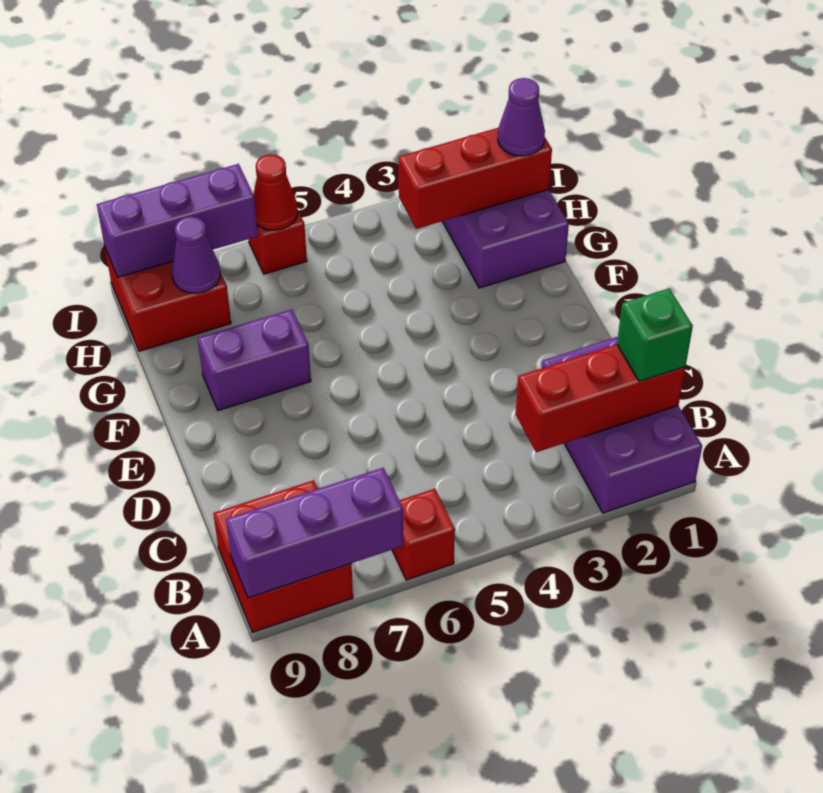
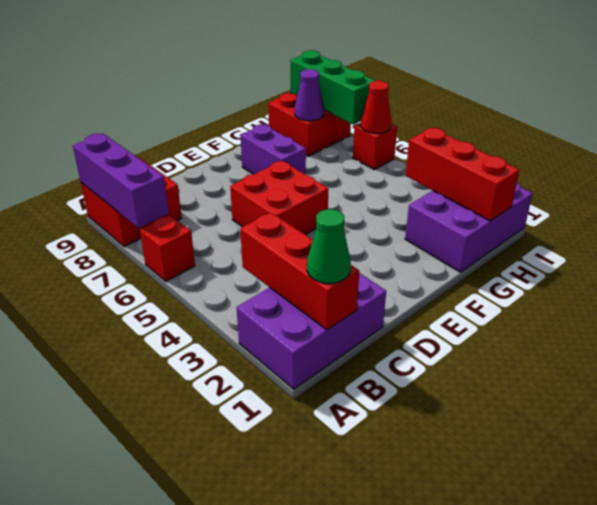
green 1x1 brick [617,288,693,381] -> green 1x1 cone [307,209,351,283]
none -> red 2x2 brick [230,161,329,235]
purple 1x1 cone [498,78,545,156] -> none
purple 1x3 brick [97,164,258,277] -> green 1x3 brick [290,50,375,125]

